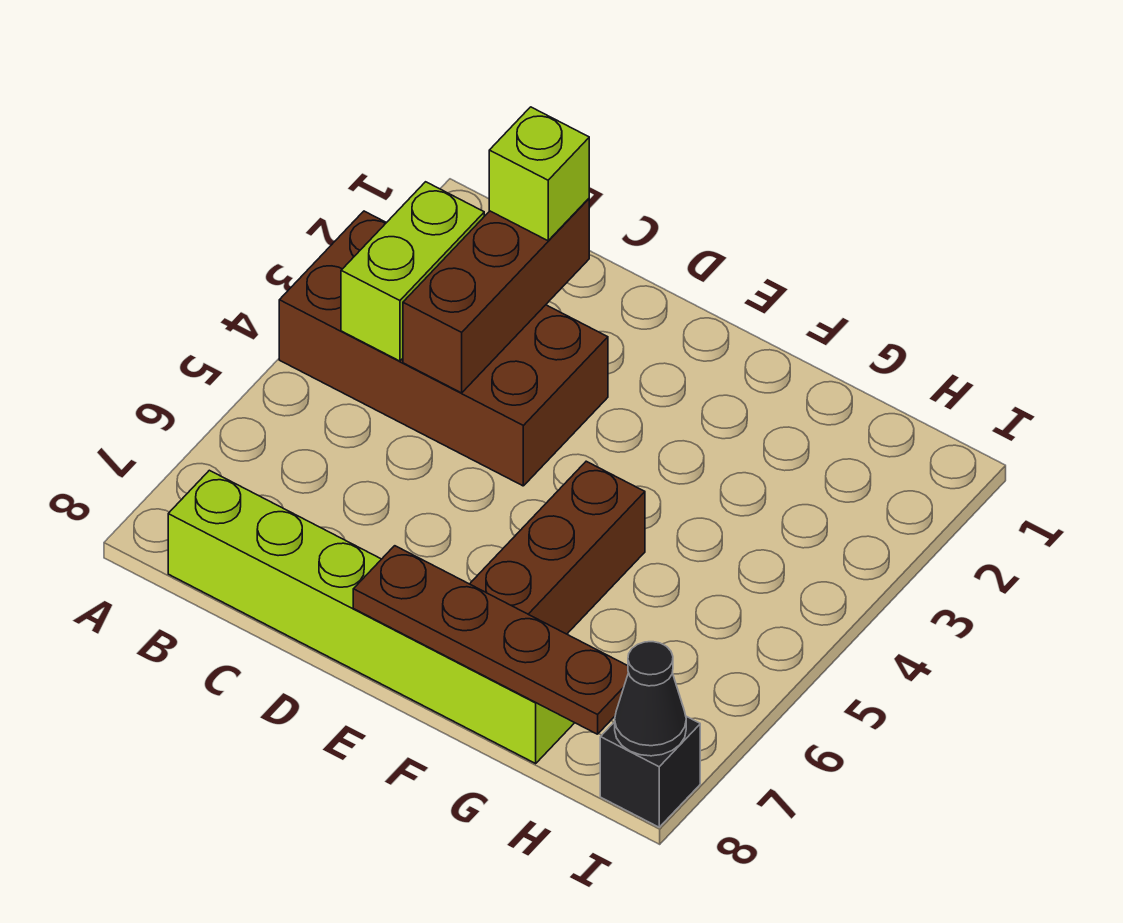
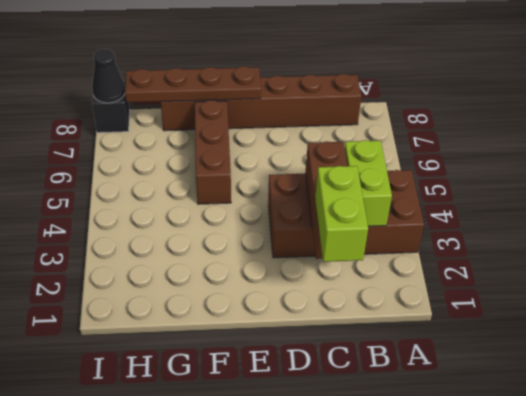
lime 1x6 brick [168,470,574,763] -> brown 1x6 brick [161,74,361,131]
lime 1x1 brick [489,107,589,241] -> lime 1x2 brick [315,166,368,262]

